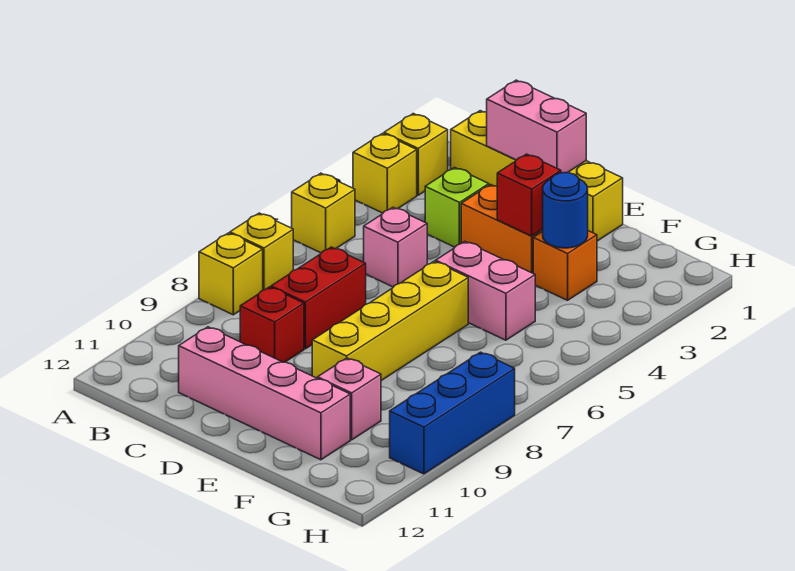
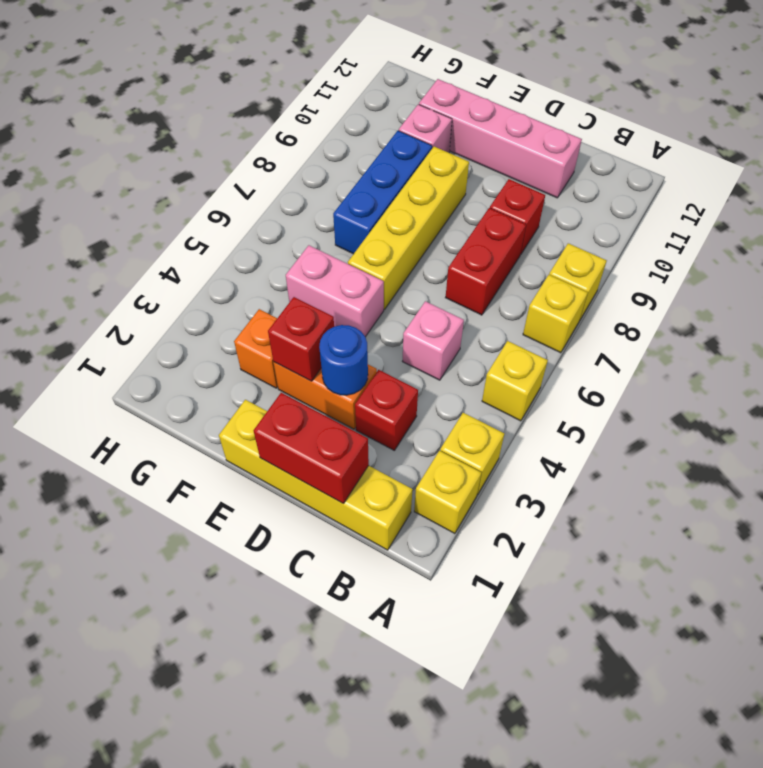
pink 1x2 brick [487,80,586,173] -> red 1x2 brick [254,393,369,503]
lime 1x1 brick [425,168,489,247] -> red 1x1 brick [355,370,418,450]
blue 1x1 round brick [543,173,588,248] -> blue 1x1 round brick moved to [319,325,368,395]
blue 1x3 brick [390,352,515,474] -> blue 1x3 brick moved to [333,131,432,254]

